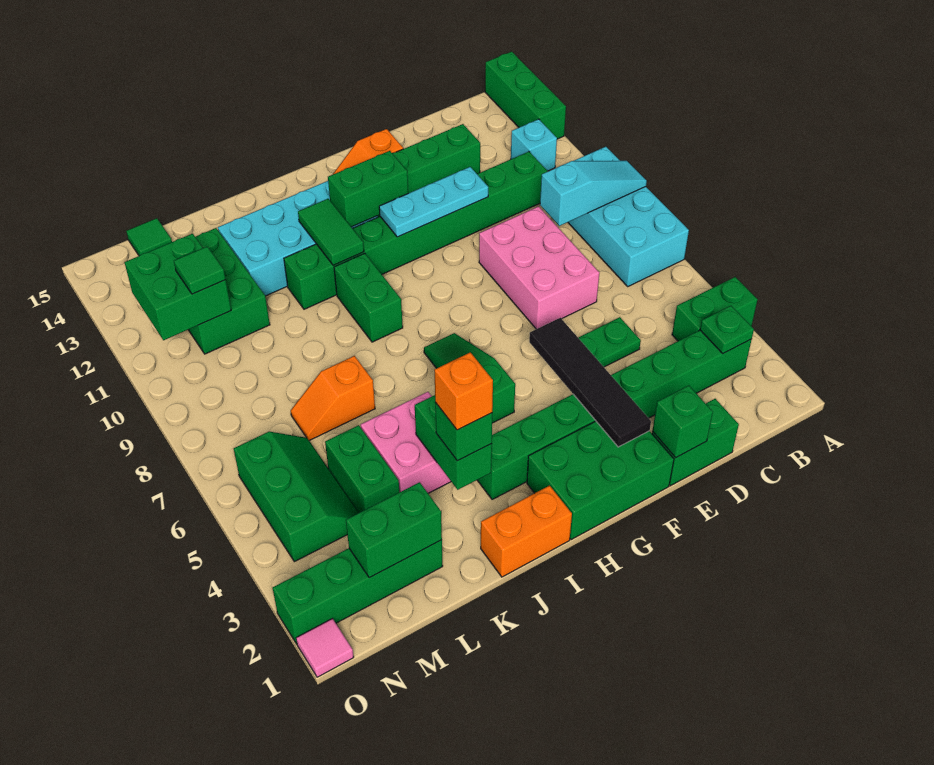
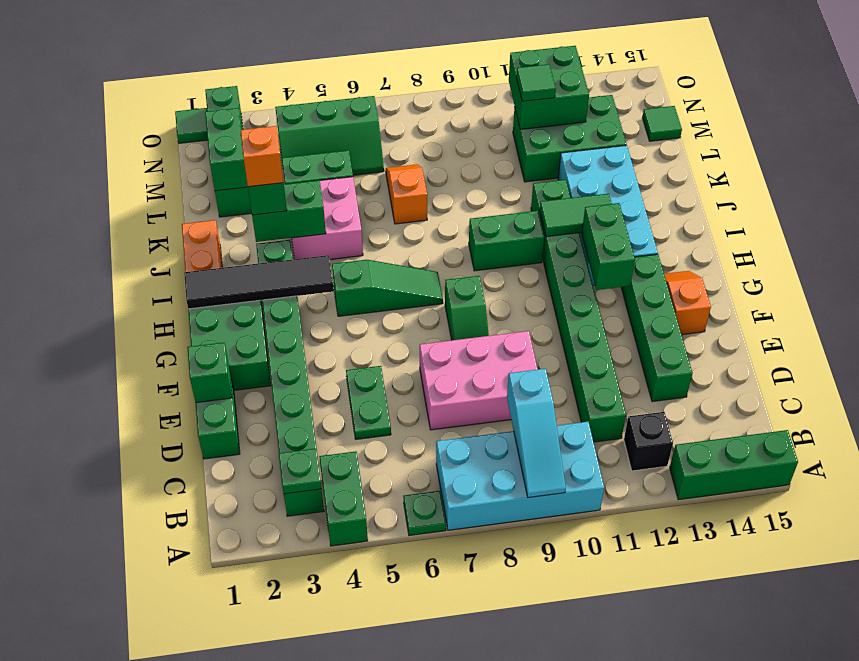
none -> green 1x1 plate [403,491,446,536]
cyan 1x1 brick [511,119,557,171] -> black 1x1 brick [624,412,673,471]
cyan 1x3 plate [379,167,488,237] -> none
black 1x4 tile [529,318,651,447] -> black 1x4 tile moved to [184,255,334,309]
none -> green 1x2 slope [445,276,489,340]
pink 1x1 tile [296,619,354,677] -> green 1x1 tile [175,108,208,143]

